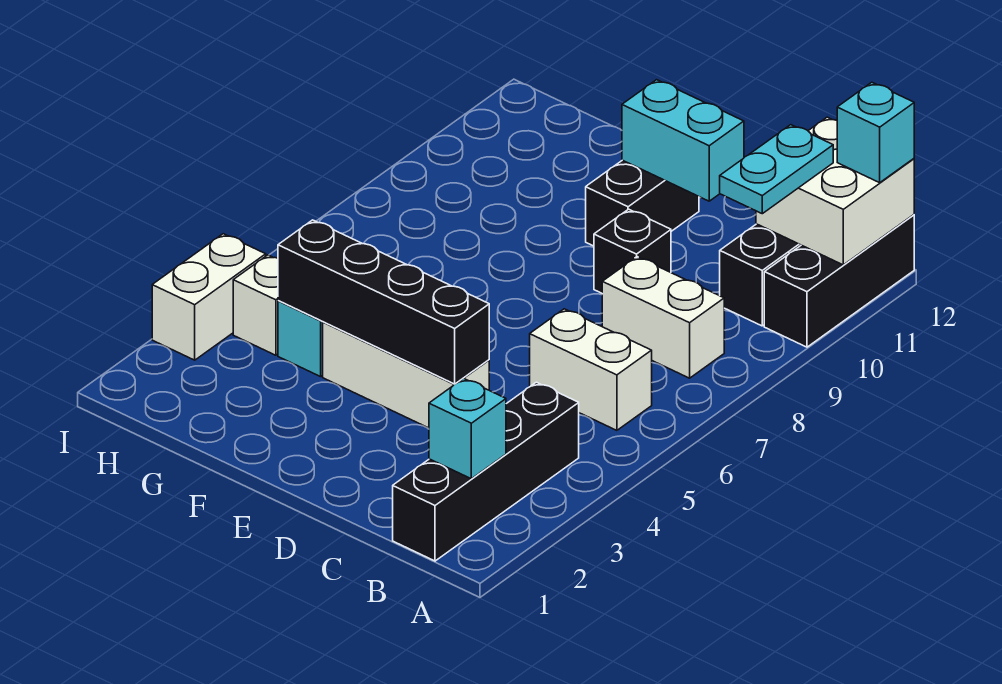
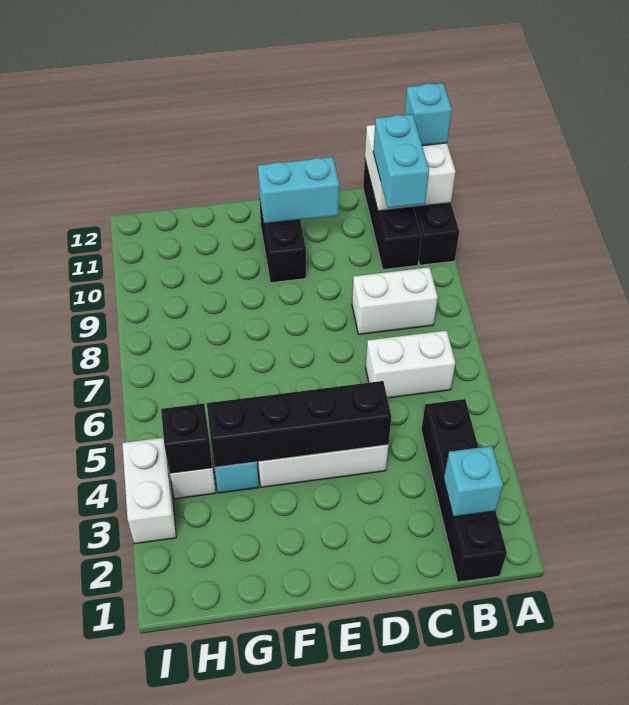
cyan 1x2 plate [720,125,833,214] -> cyan 1x2 brick [373,114,429,208]
black 1x1 brick [594,209,671,293] -> black 1x1 brick moved to [161,403,212,473]

